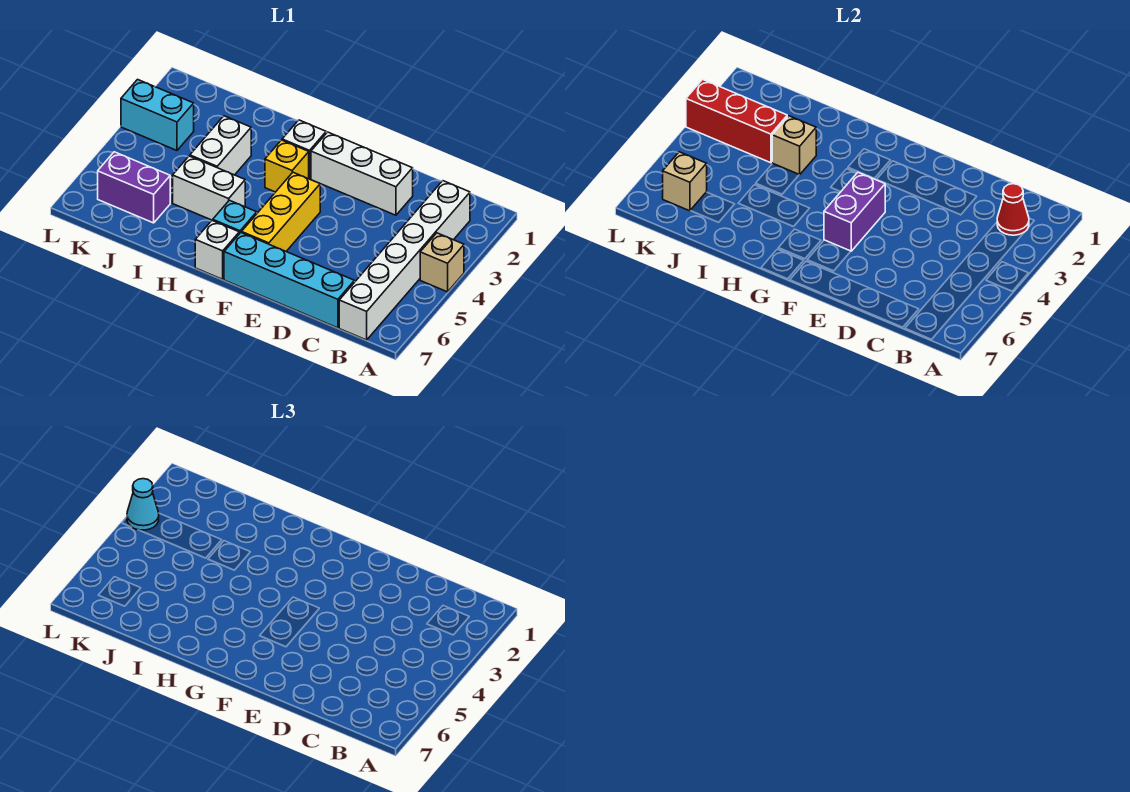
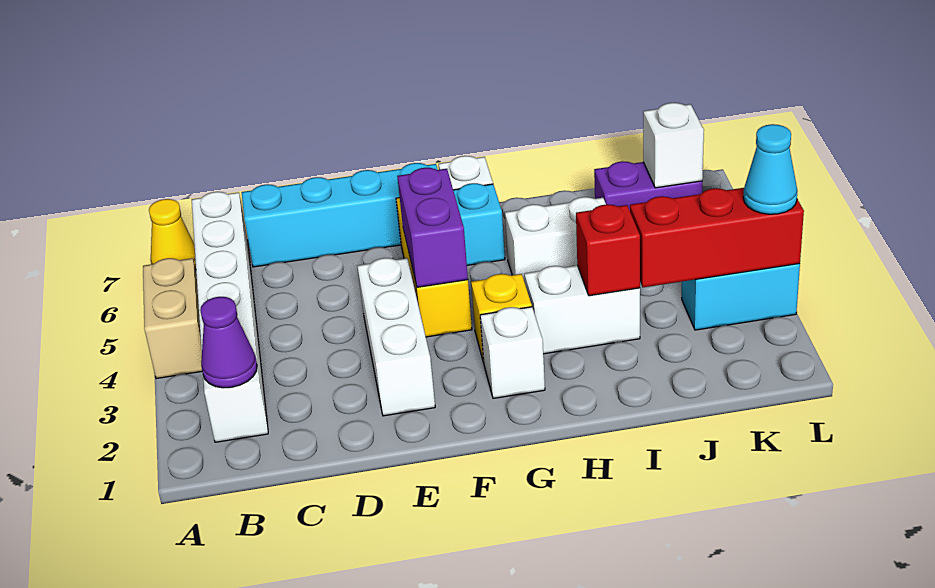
tan 1x1 brick [420,233,464,292] -> tan 1x2 brick [143,258,202,379]
none -> yellow 1x1 cone [149,199,196,270]
red 1x1 cone [997,184,1029,235] -> purple 1x1 cone [200,297,257,388]
white 1x3 brick [311,132,413,215] -> white 1x3 brick turned to [357,258,435,416]
white 1x2 brick [190,116,251,175] -> white 1x2 brick turned to [524,265,640,354]
tan 1x1 brick [772,116,816,175] -> red 1x1 brick [576,204,640,296]
tan 1x1 brick [663,152,707,211] -> white 1x1 brick [643,103,704,188]

